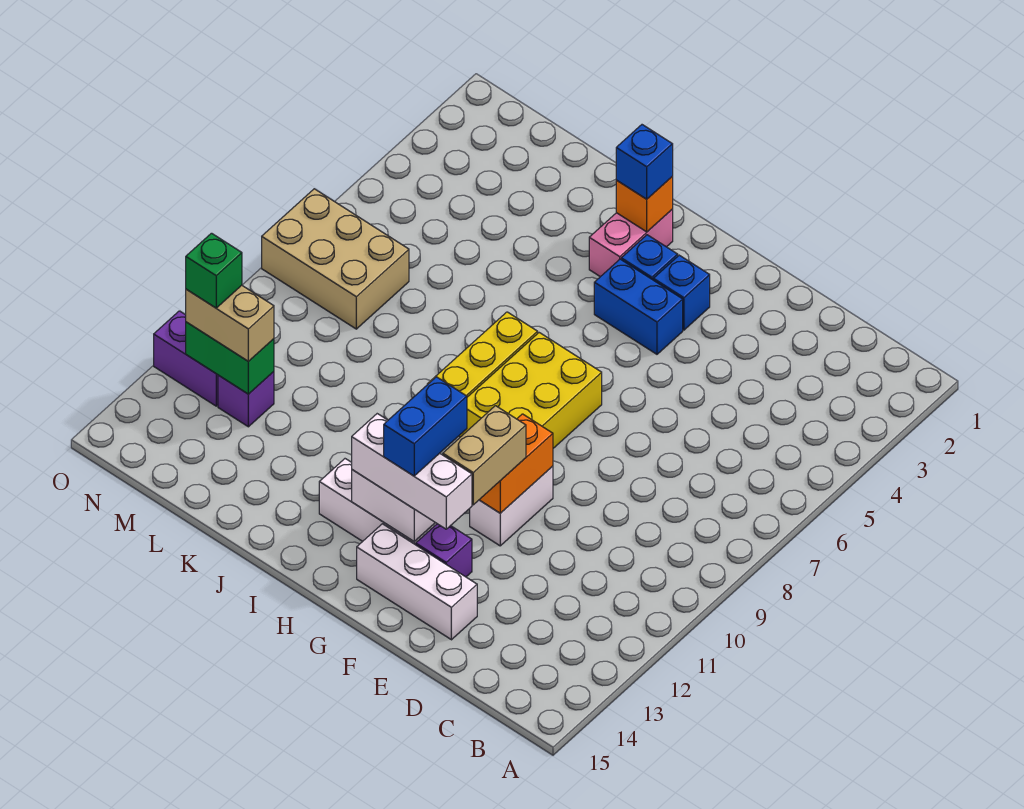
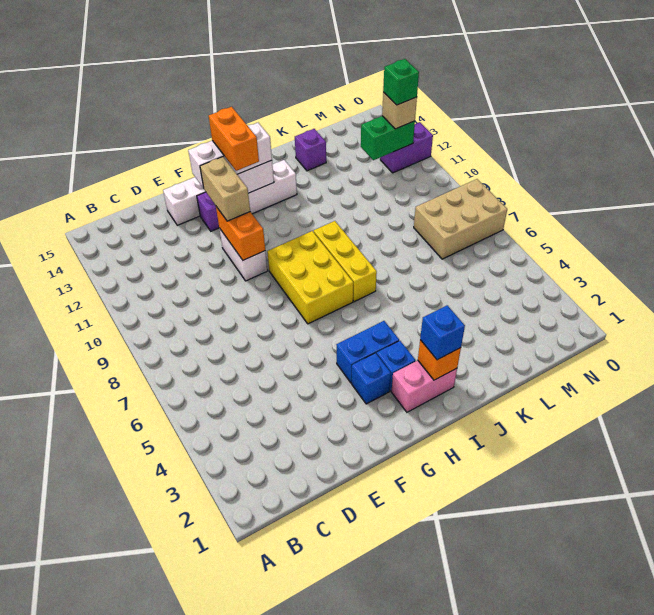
blue 1x2 brick [384,377,467,476] -> orange 1x2 brick [209,107,259,171]
pink 1x2 brick [589,209,673,277] -> pink 1x2 brick turned to [392,360,457,412]
purple 1x1 brick [218,372,274,427] -> purple 1x1 brick moved to [295,129,326,171]
tan 1x2 brick [186,285,274,361] -> tan 1x1 brick [382,92,417,129]

